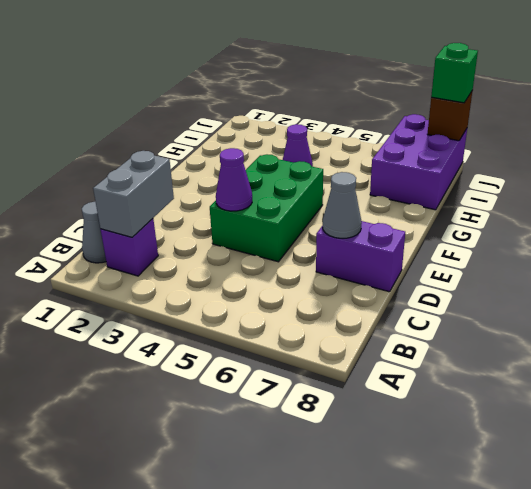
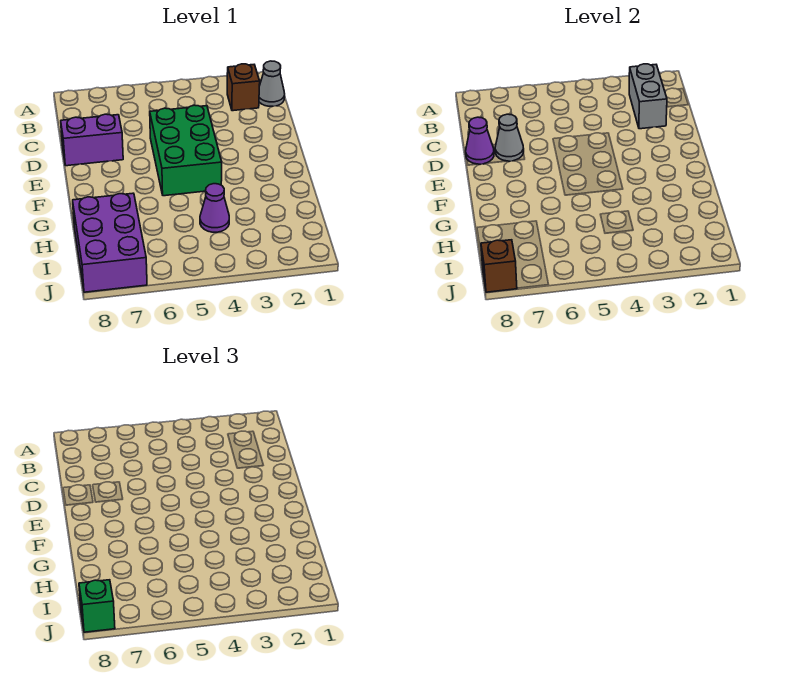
purple 1x1 brick [101,219,158,276] -> brown 1x1 brick [227,64,260,111]
purple 1x1 cone [216,148,252,211] -> purple 1x1 cone moved to [466,117,494,164]

